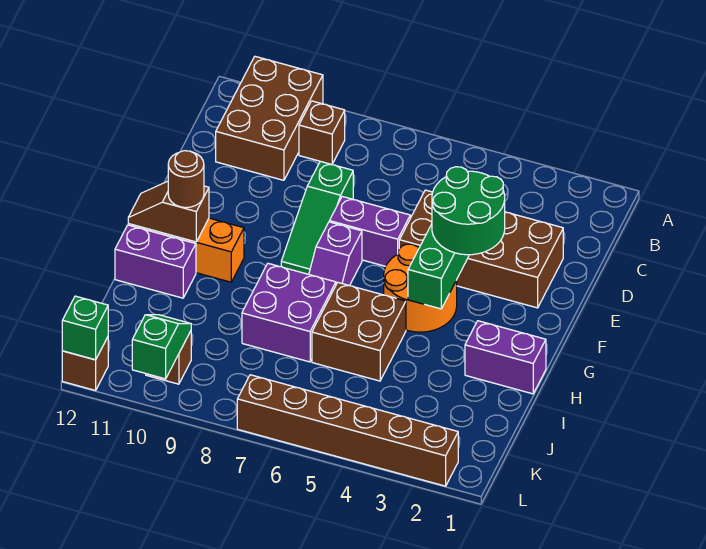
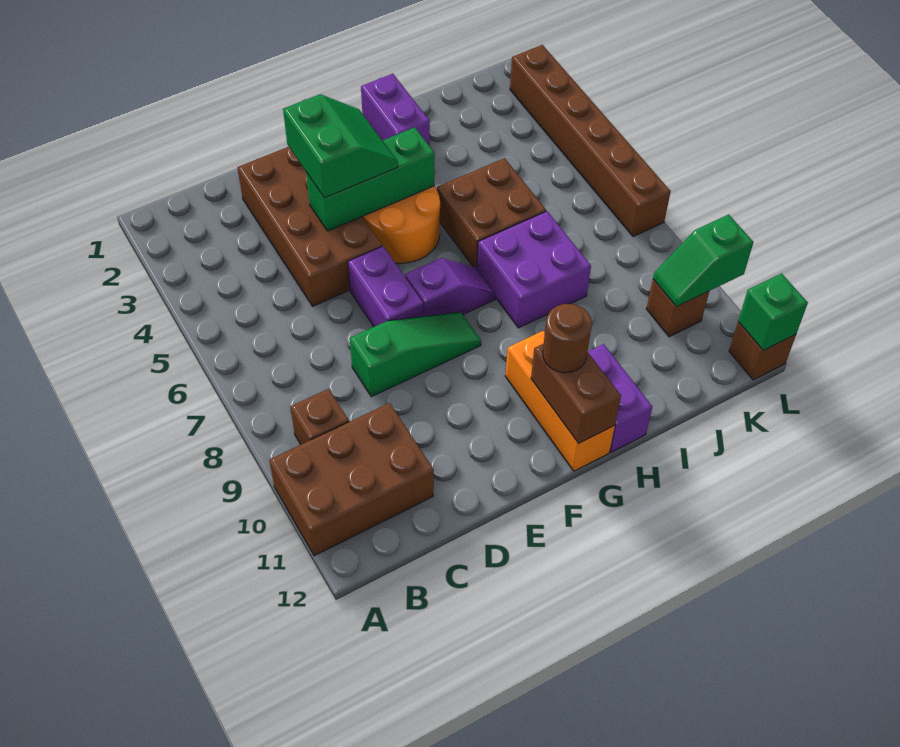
green 2x2 round brick [432,167,505,255] -> green 2x2 slope [283,94,398,198]
brown 1x2 slope [128,181,209,242] -> brown 1x2 brick [531,344,621,443]

